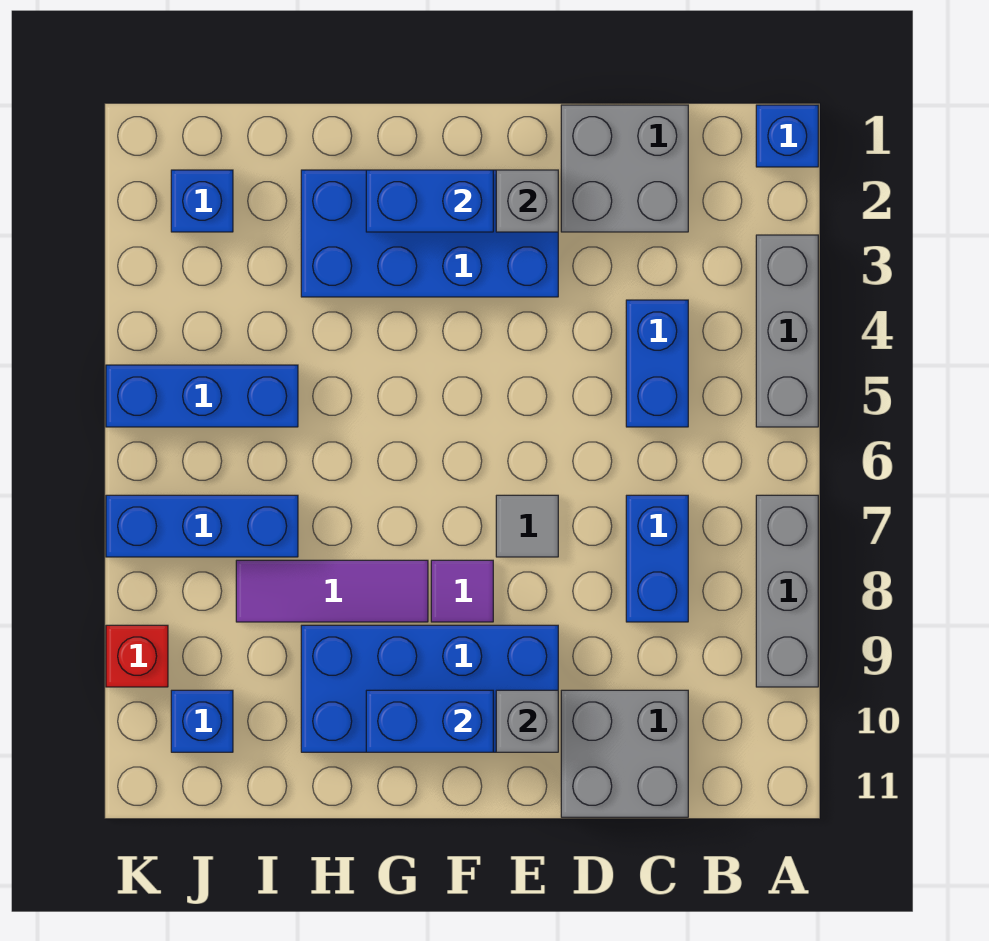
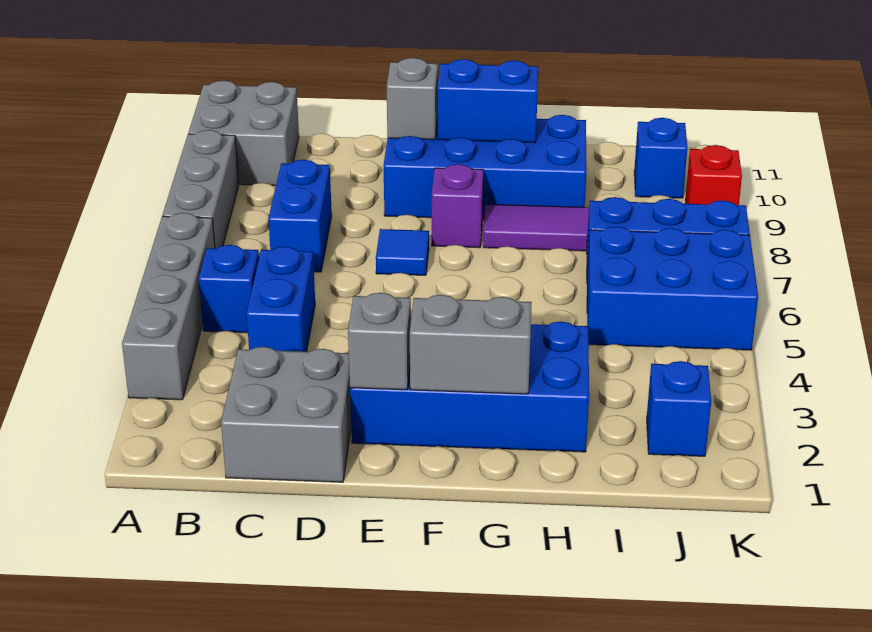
blue 1x1 brick [756,105,818,167] -> blue 1x1 brick moved to [199,245,259,333]
grey 1x3 brick [756,235,818,427] -> grey 1x4 brick [122,213,215,400]
grey 2x2 brick [561,690,688,817] -> grey 2x2 brick moved to [188,81,299,186]
grey 1x1 tile [496,495,558,557] -> blue 1x1 tile [376,229,429,275]
blue 1x2 brick [366,170,493,232] -> grey 1x2 brick [410,295,532,394]
purple 1x1 tile [431,560,493,622] -> purple 1x1 brick [432,164,483,248]
blue 1x3 brick [106,365,298,427] -> blue 2x3 brick [587,227,758,350]

